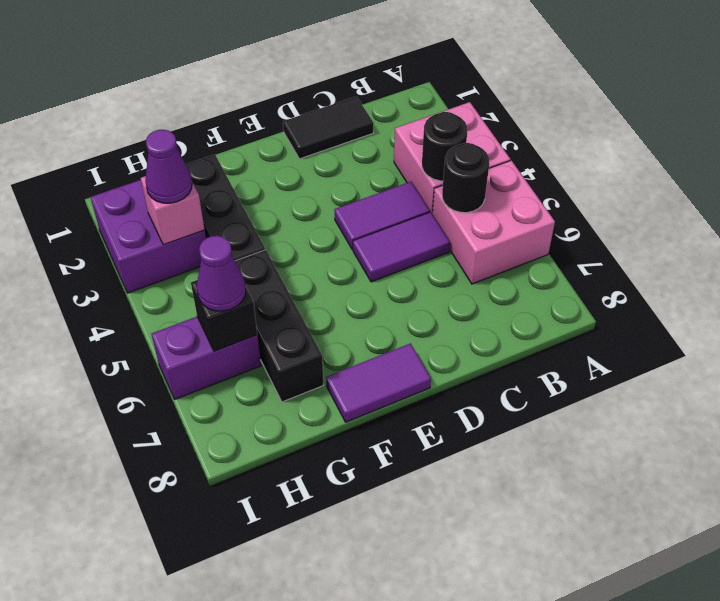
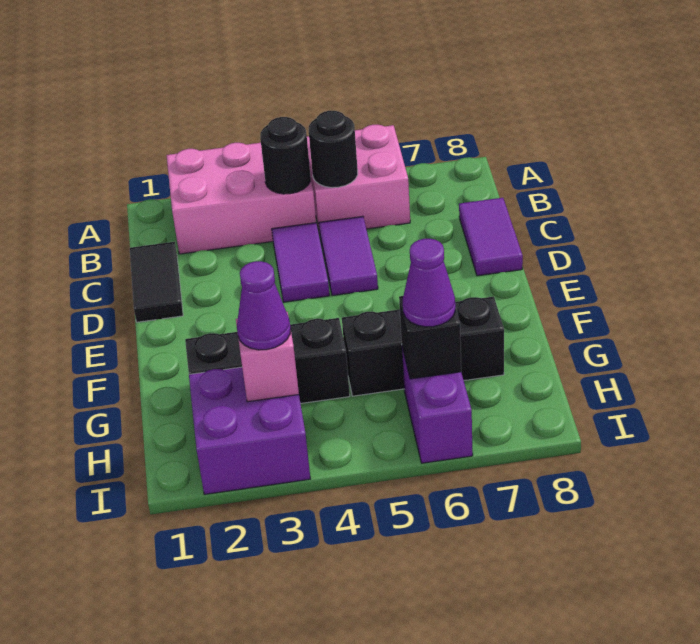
pink 2x2 brick [394,102,510,214] -> pink 2x3 brick [166,143,316,254]
purple 1x2 tile [326,344,431,422] -> purple 1x2 tile moved to [459,198,523,276]

